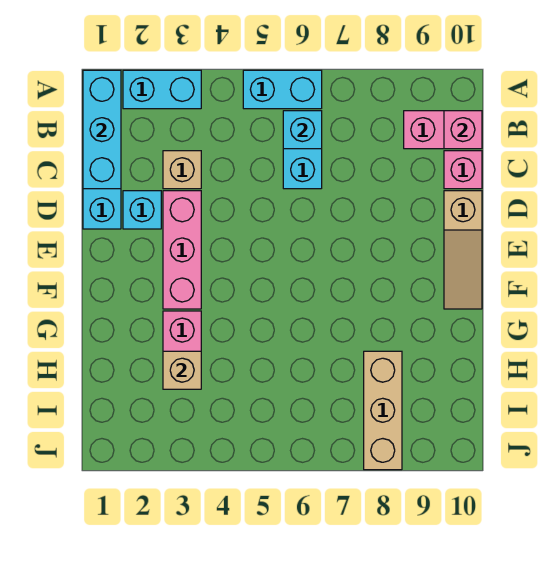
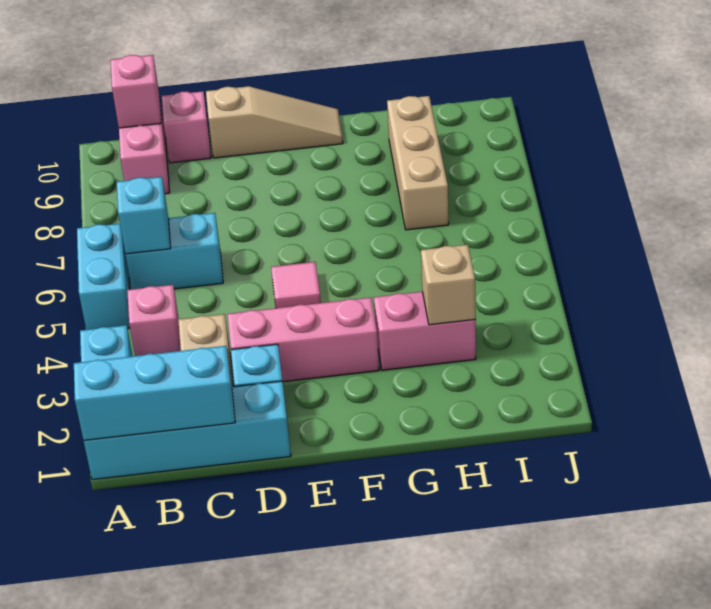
none -> pink 1x1 brick [127,285,181,356]
none -> pink 1x1 tile [271,262,321,308]
tan 1x3 brick [364,351,402,470] -> tan 1x3 brick turned to [387,96,449,230]

